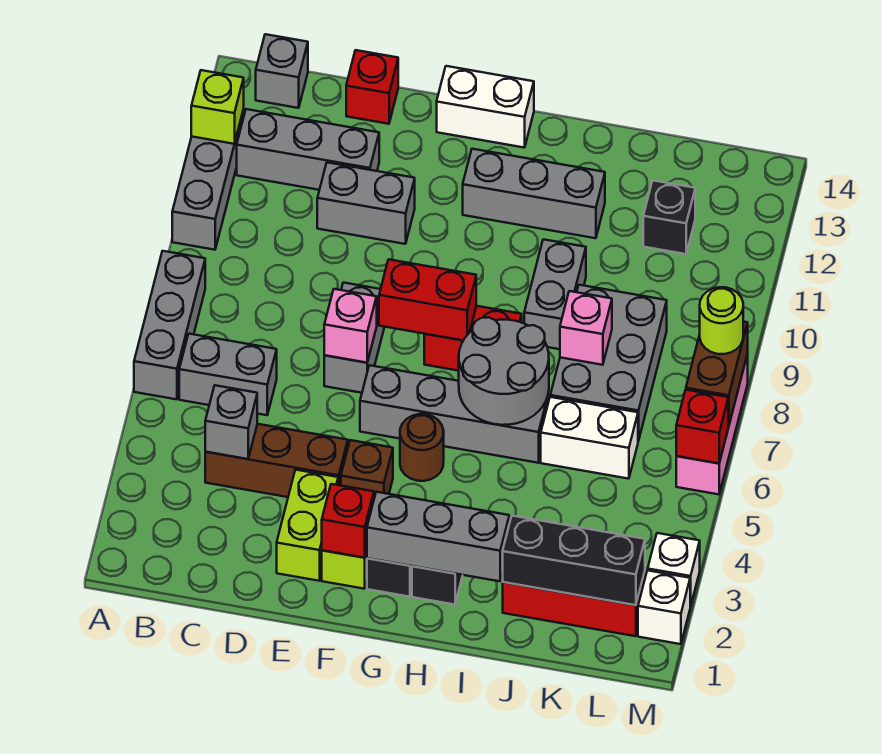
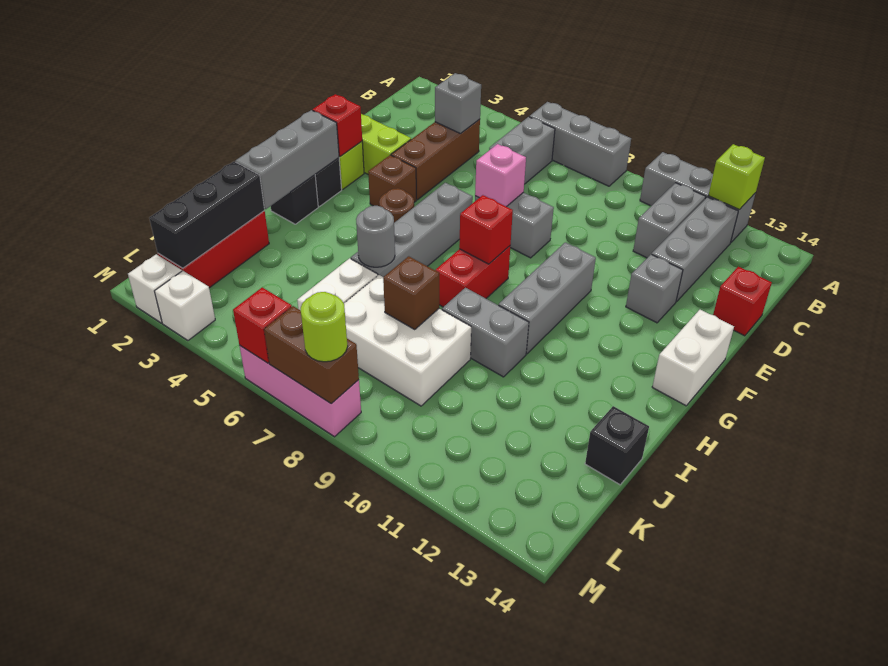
grey 1x1 brick [256,34,308,108] -> grey 1x1 brick moved to [626,254,683,323]
grey 1x2 brick [317,162,415,244] -> grey 1x2 brick moved to [633,183,706,258]
red 1x2 brick [379,259,476,340] -> red 1x1 brick [459,195,513,264]
grey 1x3 brick [463,149,605,238] -> grey 1x3 brick moved to [499,242,596,354]
grey 2x2 round brick [459,317,549,425] -> grey 1x1 round brick [356,206,395,267]
grey 2x3 brick [550,285,667,441] -> white 2x3 brick [344,275,471,406]
pink 1x1 brick [560,291,612,365] -> brown 1x1 brick [383,256,439,329]
black 1x1 brick [643,181,695,254] -> black 1x1 brick moved to [585,406,649,485]

